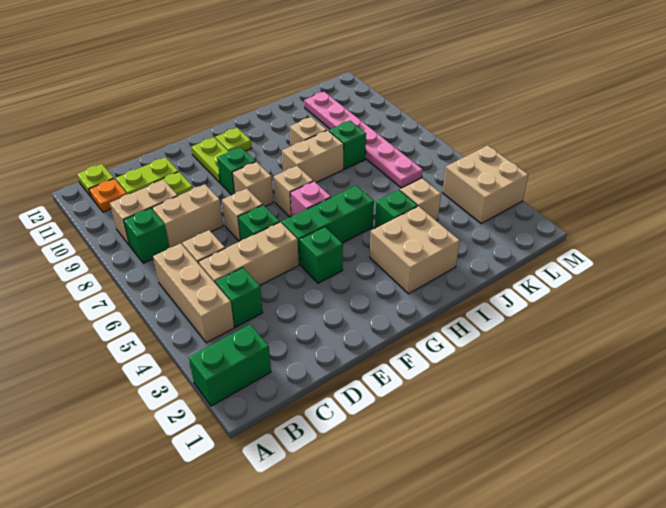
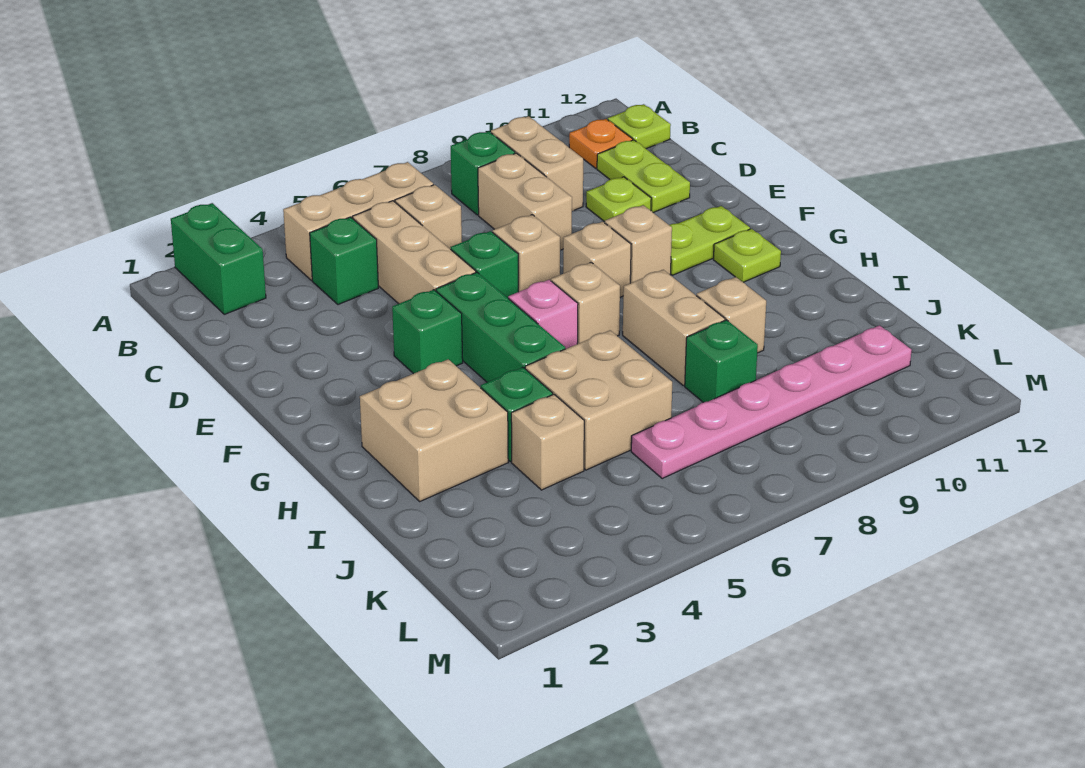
green 1x1 brick [217,147,256,195] -> tan 1x1 brick [605,205,672,283]
tan 2x2 brick [443,146,528,224] -> tan 2x2 brick moved to [525,330,672,470]

